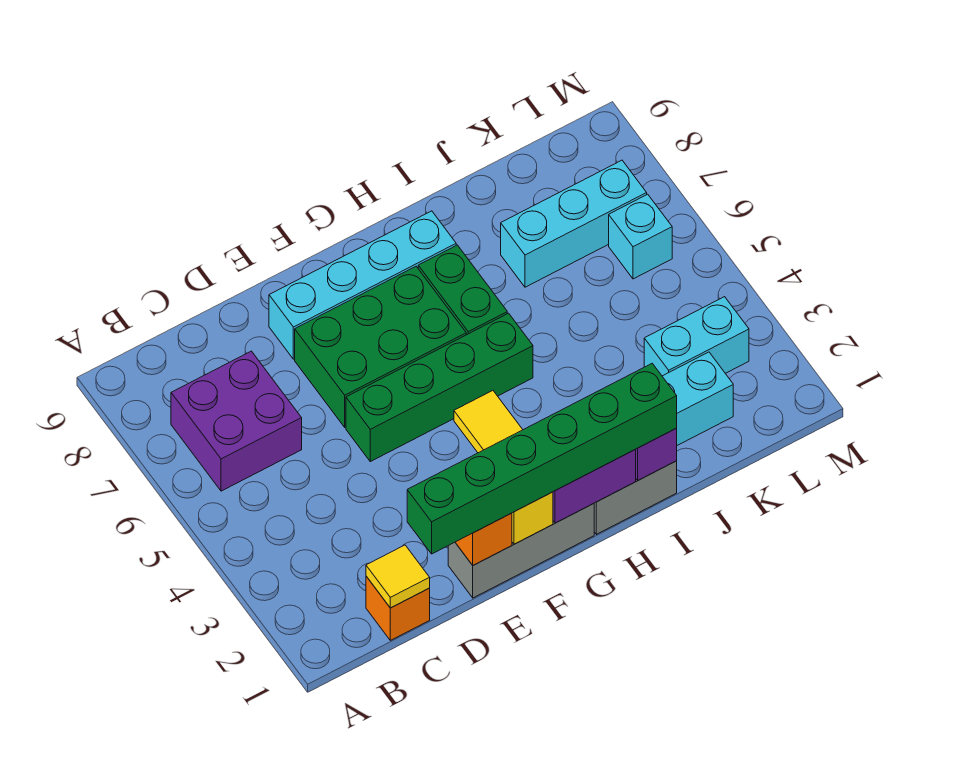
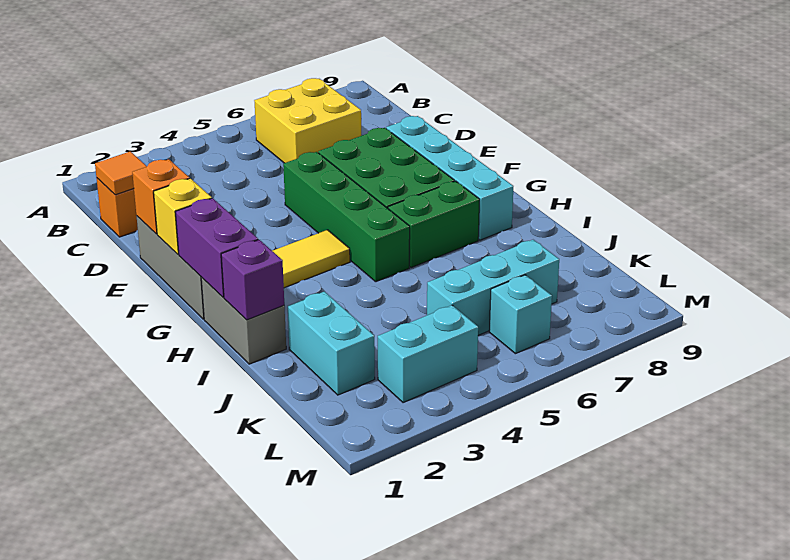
purple 2x2 brick [171,351,302,491] -> yellow 2x2 brick [254,78,361,163]
yellow 1x1 tile [366,545,430,608] -> orange 1x1 tile [95,151,147,195]
green 1x6 brick [407,364,677,554] -> none
cyan 1x3 brick [501,160,647,287] -> cyan 1x3 brick turned to [427,240,559,335]
cyan 1x2 brick [644,297,749,376] -> cyan 1x2 brick turned to [378,305,478,403]

